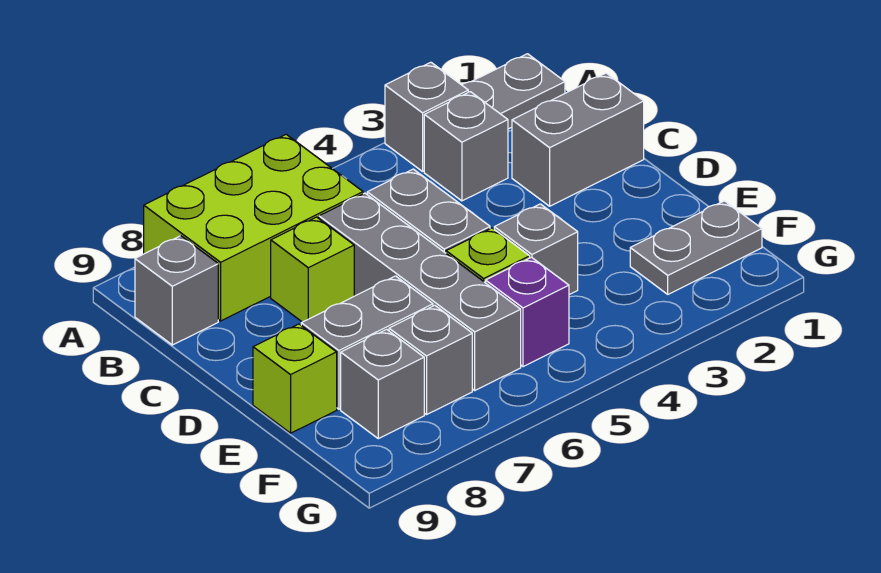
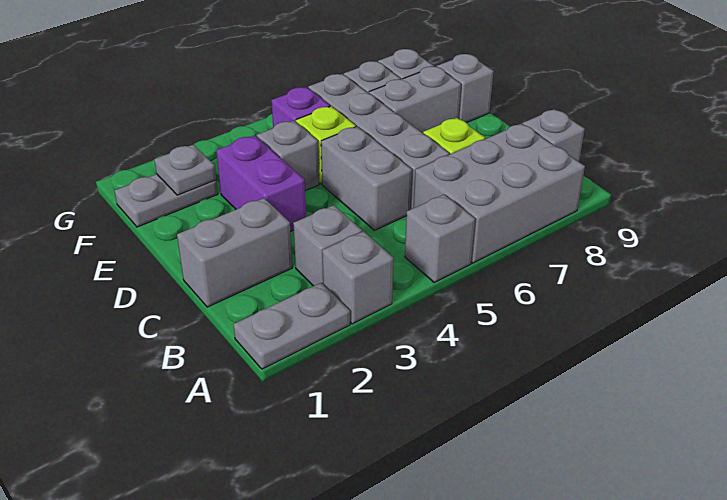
none -> grey 1x1 brick [405,195,475,282]
lime 2x3 brick [144,134,363,321] -> grey 2x3 brick [414,124,585,263]
none -> purple 1x2 brick [216,135,306,232]
lime 1x1 brick [253,324,337,433] -> grey 1x1 brick [437,54,494,123]
none -> grey 1x1 plate [154,145,216,195]

